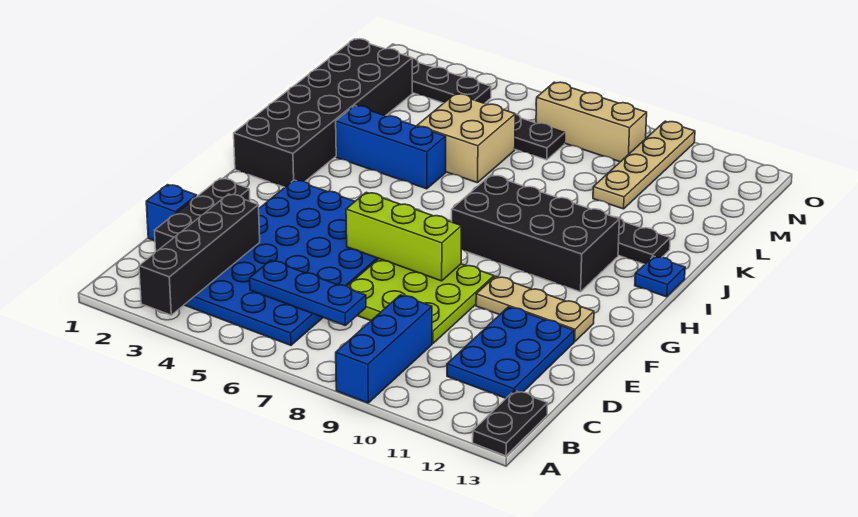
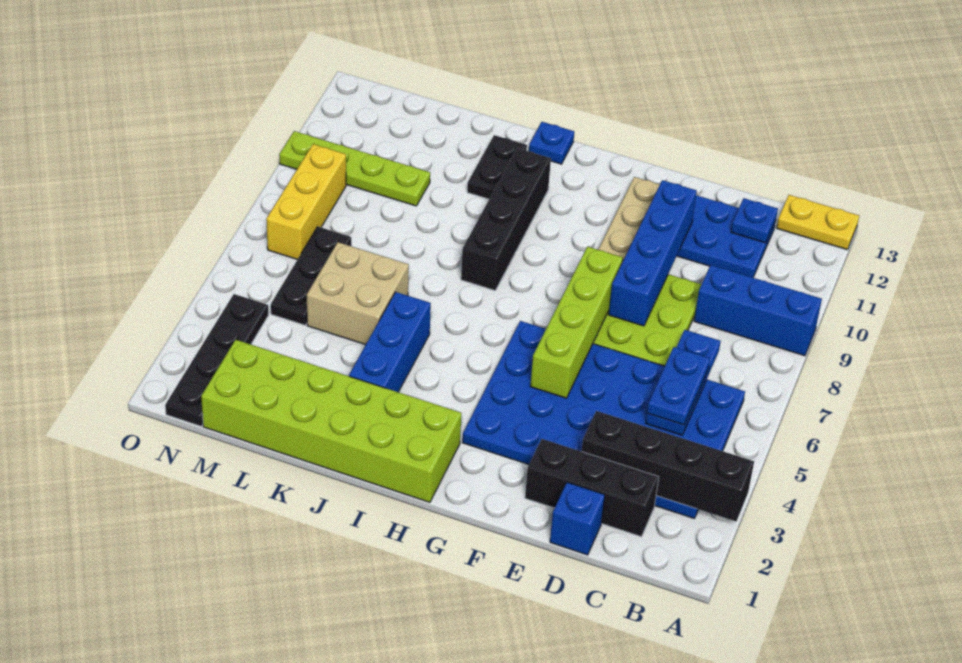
black 1x2 plate [473,390,548,456] -> yellow 1x2 plate [777,195,859,250]
none -> blue 1x2 plate [647,347,710,425]
none -> blue 1x1 plate [731,198,778,243]
none -> blue 1x4 brick [609,180,697,326]
lime 1x3 brick [346,192,462,281] -> lime 1x4 brick [530,247,623,398]
black 2x6 brick [234,39,412,187] -> lime 2x6 brick [201,340,461,502]
black 2x4 brick [452,175,619,292] -> black 1x4 brick [461,148,551,290]
tan 1x4 plate [593,121,695,209] -> lime 1x4 plate [279,131,430,206]
tan 1x3 brick [536,82,647,162] -> yellow 1x3 brick [266,144,346,259]

